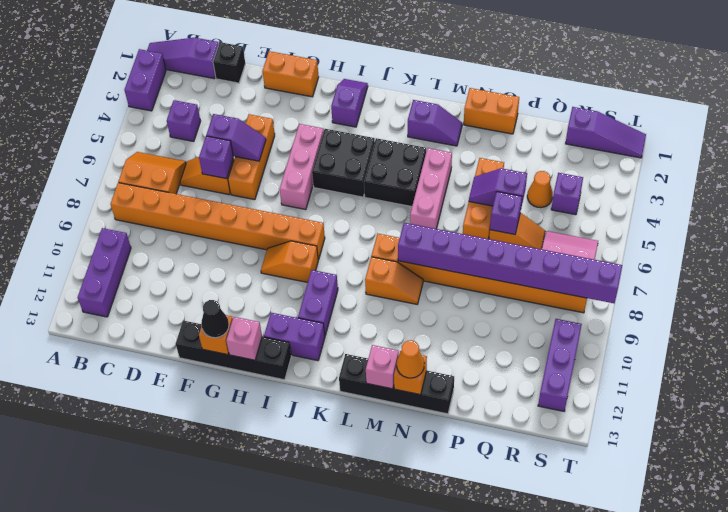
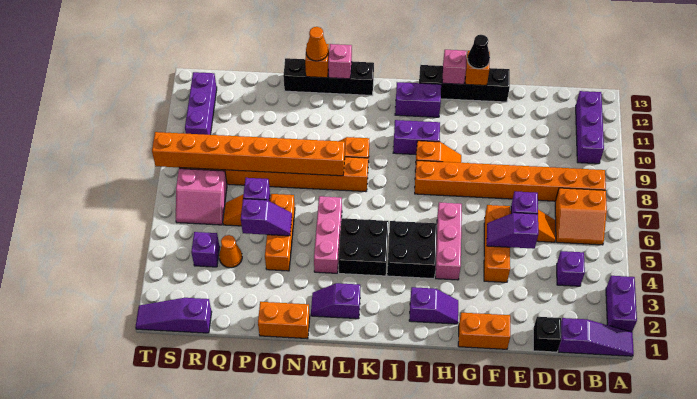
purple 1x2 slope [331,79,368,127] -> purple 1x2 slope turned to [409,287,458,324]
purple 1x2 brick [298,270,338,335] -> purple 1x2 brick turned to [393,120,440,154]
purple 1x8 brick [398,223,622,304] -> orange 1x8 brick [152,132,345,176]

